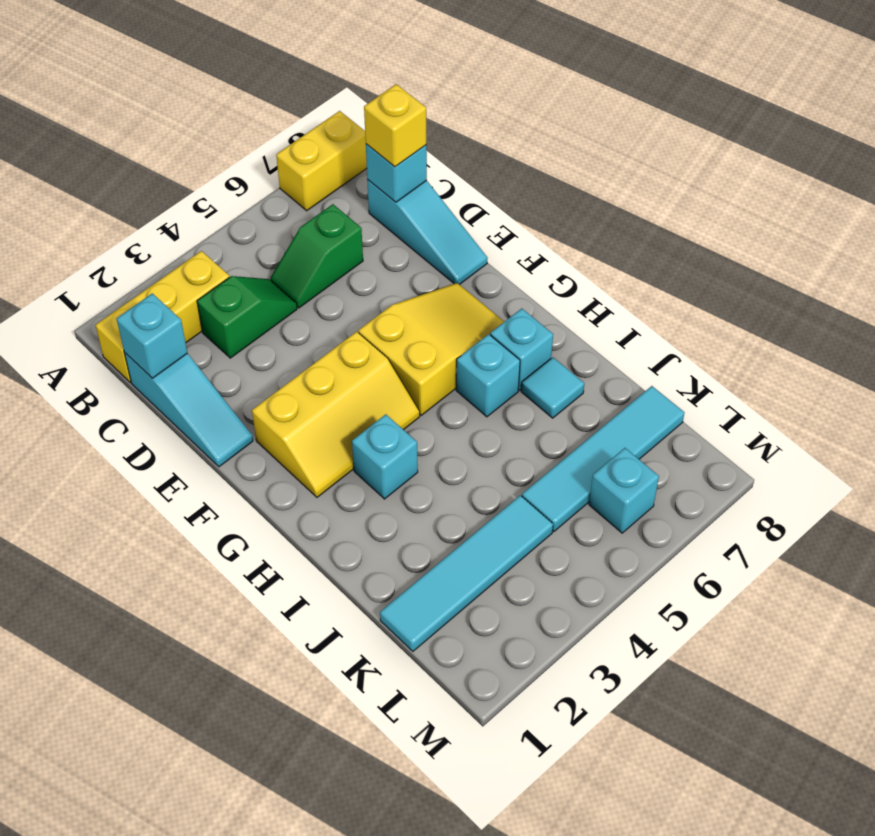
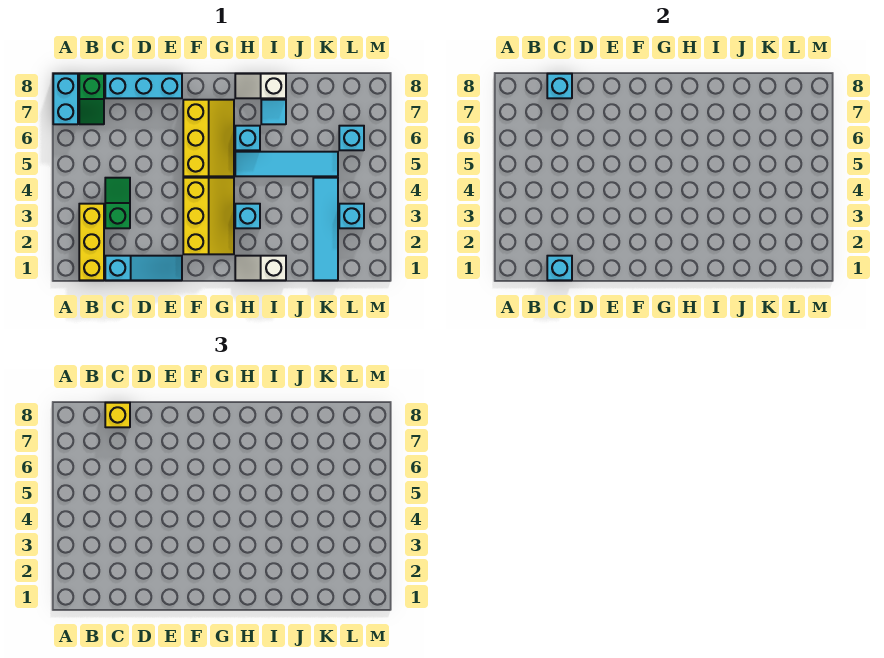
yellow 1x2 brick [276,111,367,211] -> cyan 1x2 brick [53,74,78,124]
green 1x2 slope [270,204,363,308] -> green 1x2 slope moved to [79,74,104,124]
cyan 1x3 slope [367,180,487,285] -> cyan 1x3 brick [105,74,182,98]
yellow 2x3 slope [358,283,504,415] -> yellow 2x3 slope turned to [183,100,234,176]
none -> white 1x2 slope [235,256,286,280]
cyan 1x1 brick [490,308,553,390] -> cyan 1x1 brick moved to [339,204,364,228]
none -> white 1x2 slope [235,74,286,98]
cyan 1x4 tile [522,386,684,532] -> cyan 1x4 tile turned to [235,152,338,176]

